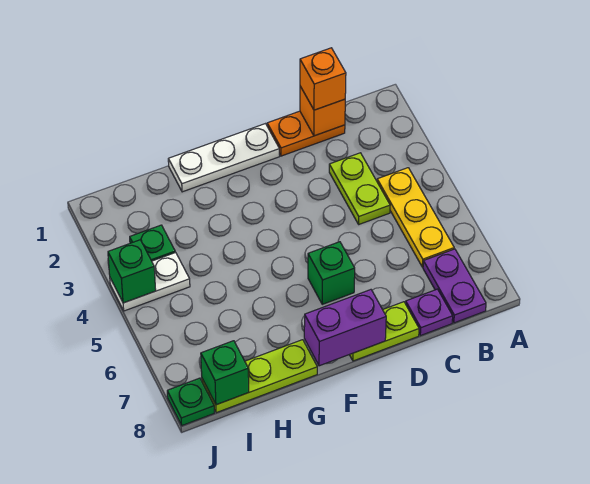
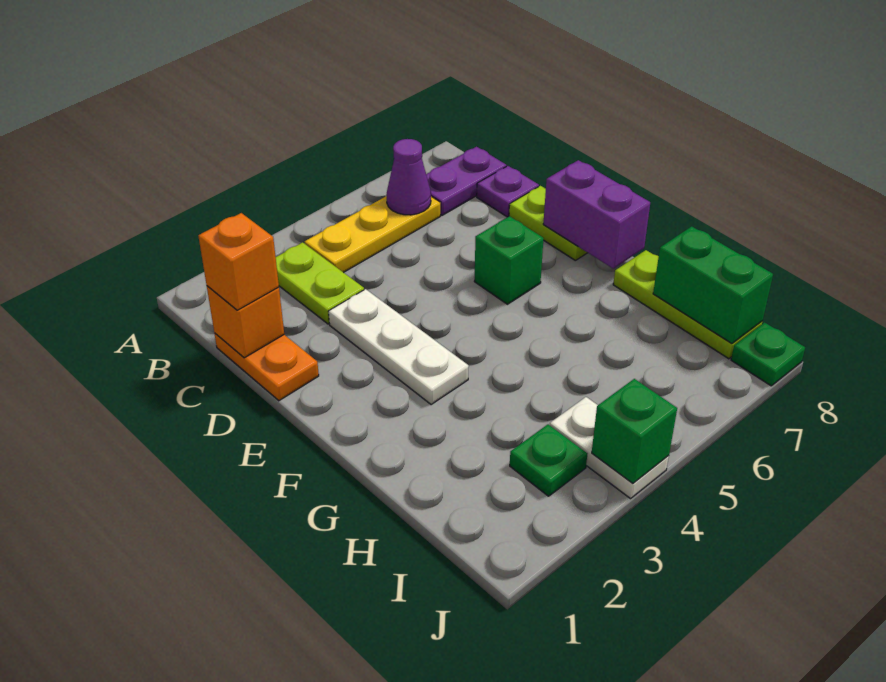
none -> purple 1x1 cone [387,139,431,215]
lime 1x2 plate [329,153,390,224] -> lime 1x2 plate turned to [276,242,364,324]
white 1x3 plate [168,124,280,192] -> white 1x3 plate moved to [329,289,469,405]
green 1x1 brick [201,341,249,405] -> green 1x2 brick [653,226,773,343]

